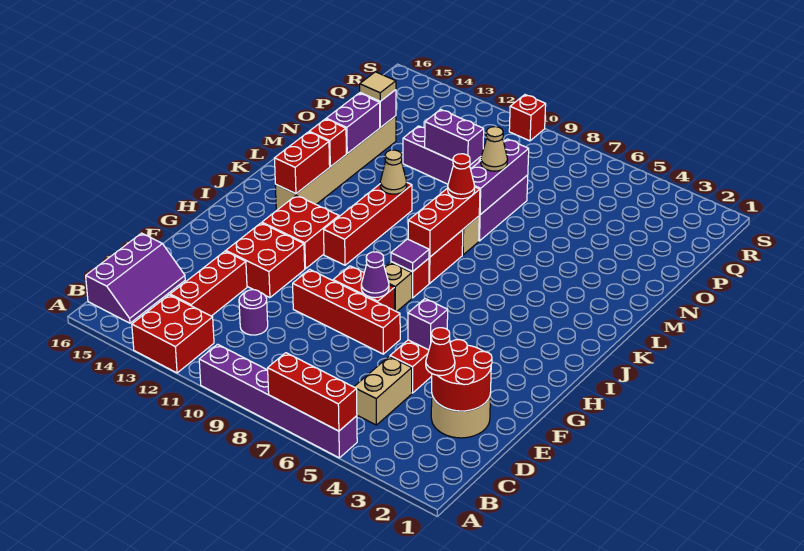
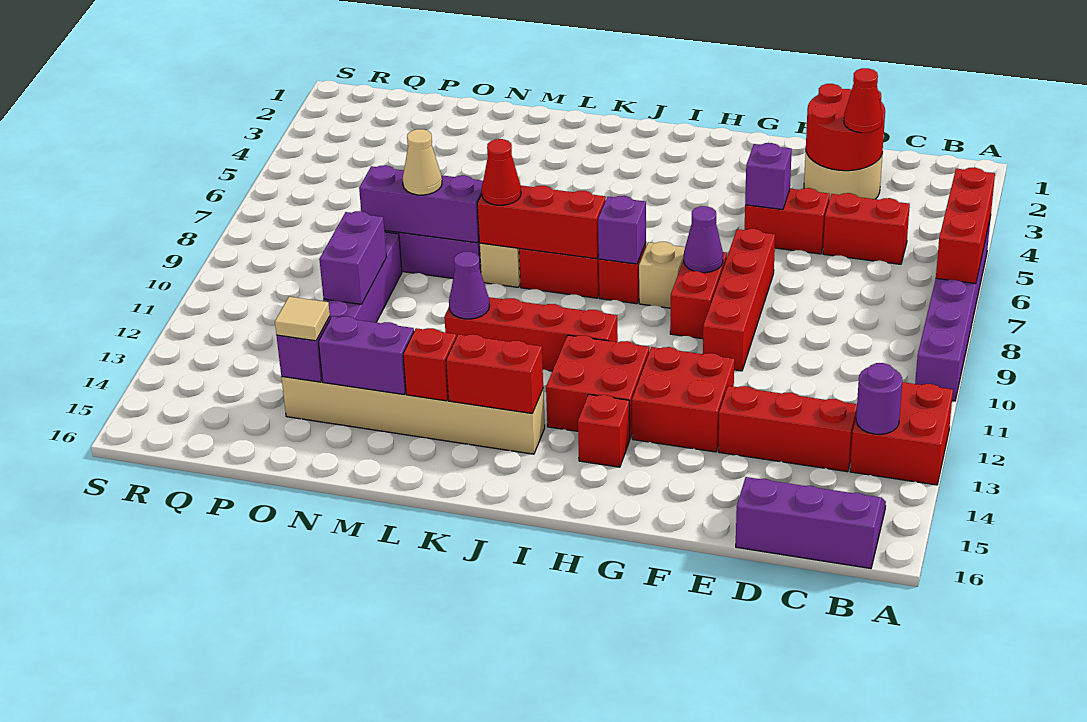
tan 1x2 brick [354,356,412,425] -> red 1x2 brick [823,193,910,264]
purple 1x1 round brick [239,290,268,335] -> purple 1x1 round brick moved to [856,363,902,434]
purple 1x1 tile [391,239,429,272] -> purple 1x1 brick [598,196,646,264]
tan 1x1 cone [380,150,407,194] -> purple 1x1 cone [449,252,490,319]
red 1x1 brick [509,95,546,141] -> red 1x1 brick moved to [578,394,630,467]

